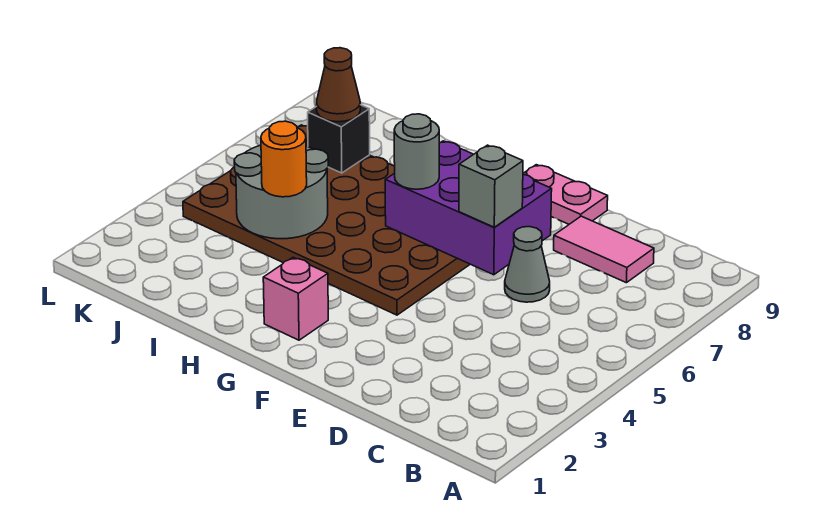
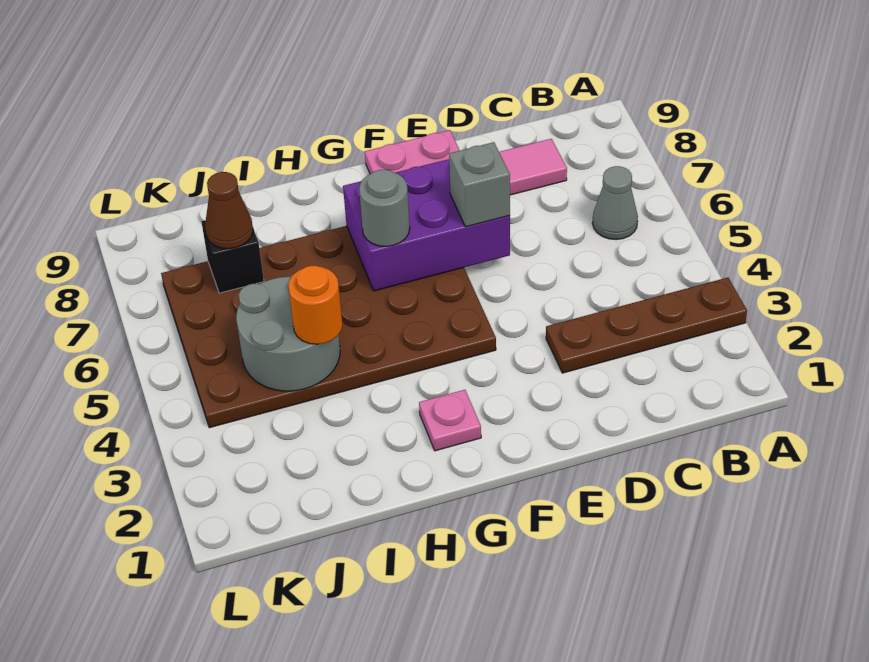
none -> brown 1x4 plate [546,277,747,373]
grey 1x1 cone [505,227,550,302] -> grey 1x1 cone moved to [592,166,638,240]
pink 1x1 brick [263,257,328,340] -> pink 1x1 plate [419,390,481,451]

